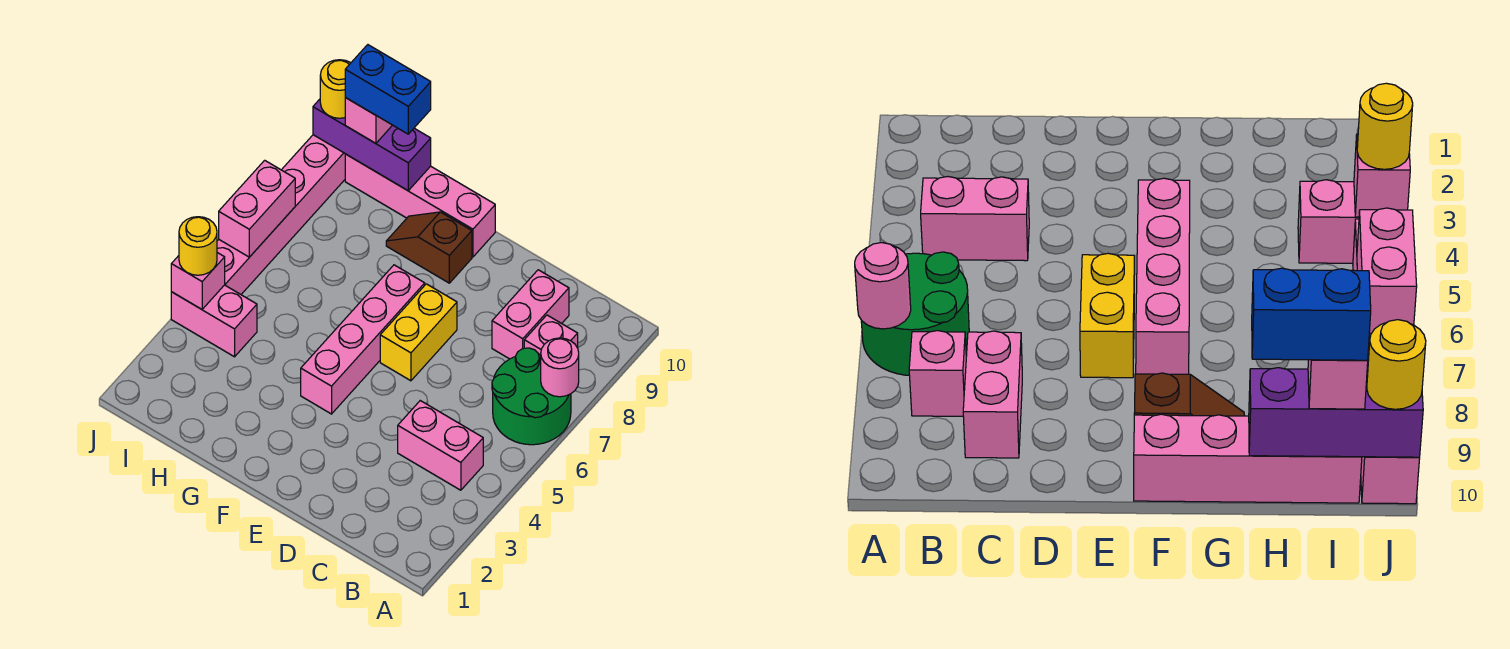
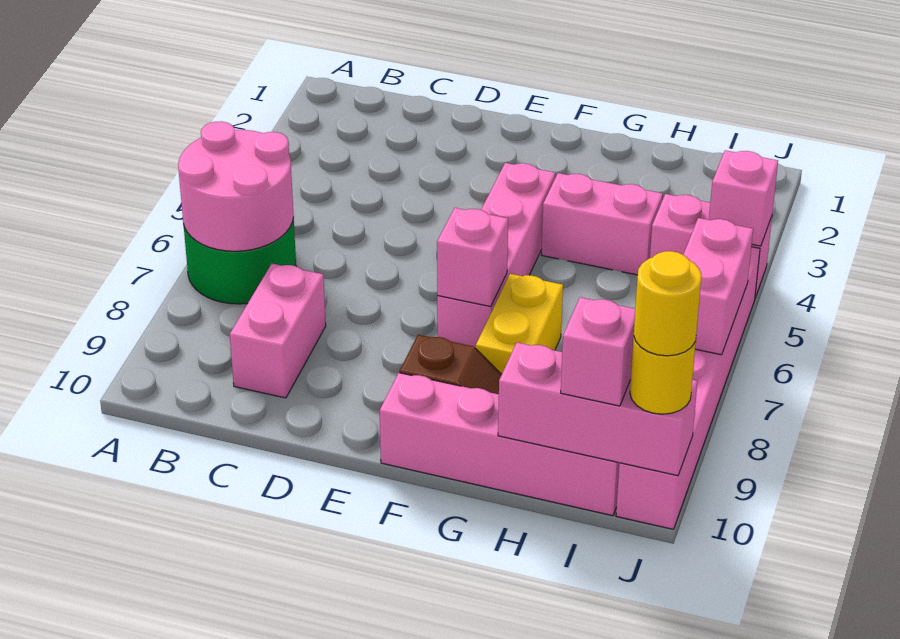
pink 1x1 round brick [541,338,579,397] -> pink 2x2 round brick [178,121,294,251]
pink 1x2 brick [398,401,483,490] -> pink 1x2 brick moved to [542,173,663,275]
pink 1x1 brick [524,315,578,354] -> pink 1x1 brick moved to [437,208,508,307]
yellow 1x2 brick [380,284,457,381] -> yellow 1x2 brick moved to [476,274,563,374]
purple 1x3 brick [313,99,431,191] -> pink 1x3 brick [498,343,697,476]
blue 1x2 brick [345,45,431,134] -> none
yellow 1x1 round brick [179,217,217,275] -> yellow 1x1 round brick moved to [634,251,701,356]

